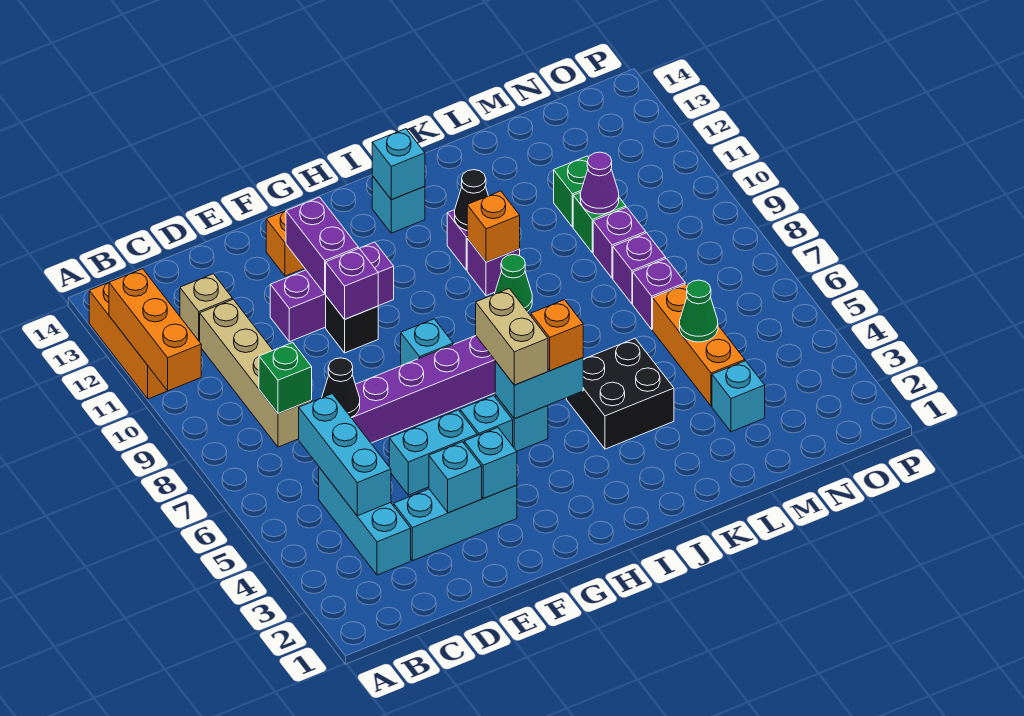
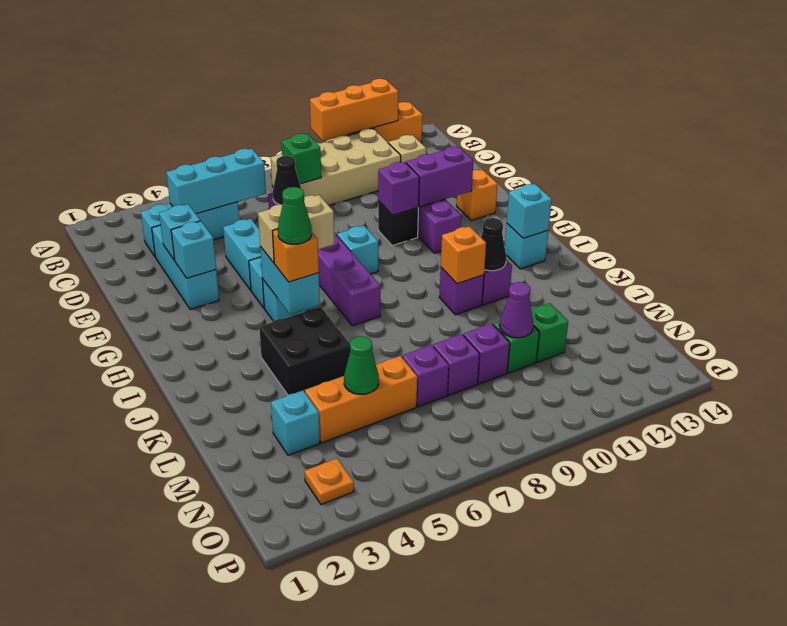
tan 1x4 brick [200,299,312,447] -> tan 2x4 brick [271,128,401,205]
green 1x1 cone [495,254,532,312] -> green 1x1 cone moved to [278,187,312,244]
none -> orange 1x1 plate [304,458,354,505]

